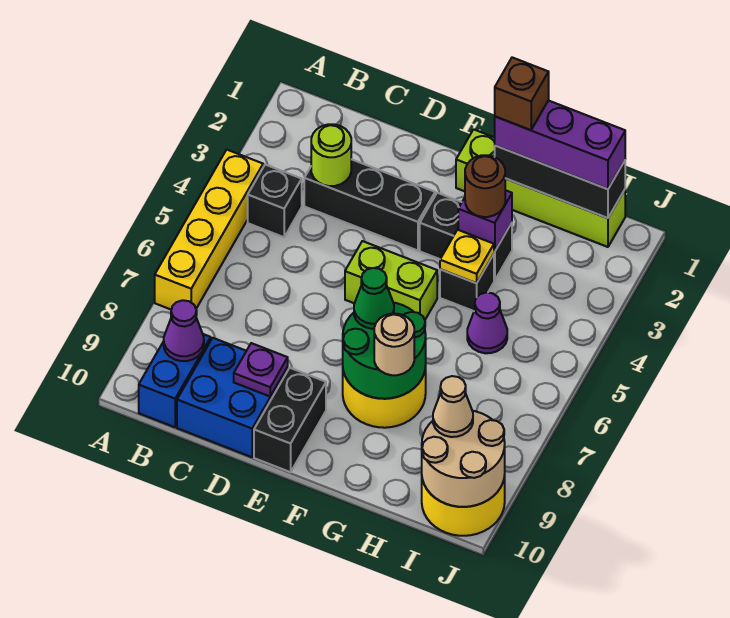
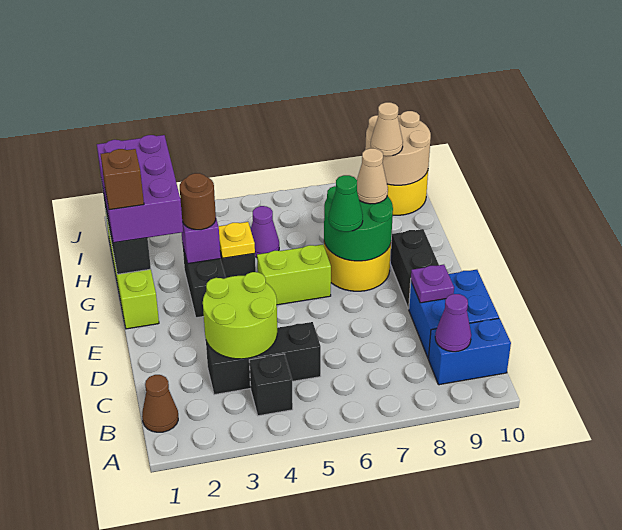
yellow 1x4 brick [155,150,263,310] -> none
none -> brown 1x1 cone [142,375,178,432]
black 1x3 brick [304,159,435,251] -> black 1x3 brick turned to [206,322,321,395]
lime 1x1 round brick [311,124,351,186] -> lime 2x2 round brick [203,272,277,359]
lime 1x2 brick [345,241,437,320] -> lime 1x2 brick turned to [257,244,331,305]
black 1x2 brick [254,368,326,472] -> black 1x2 brick turned to [390,229,439,309]
purple 1x3 brick [495,100,625,189] -> purple 2x3 brick [97,135,183,243]
tan 1x1 round brick [374,314,414,375] -> tan 1x1 cone [357,148,388,204]

